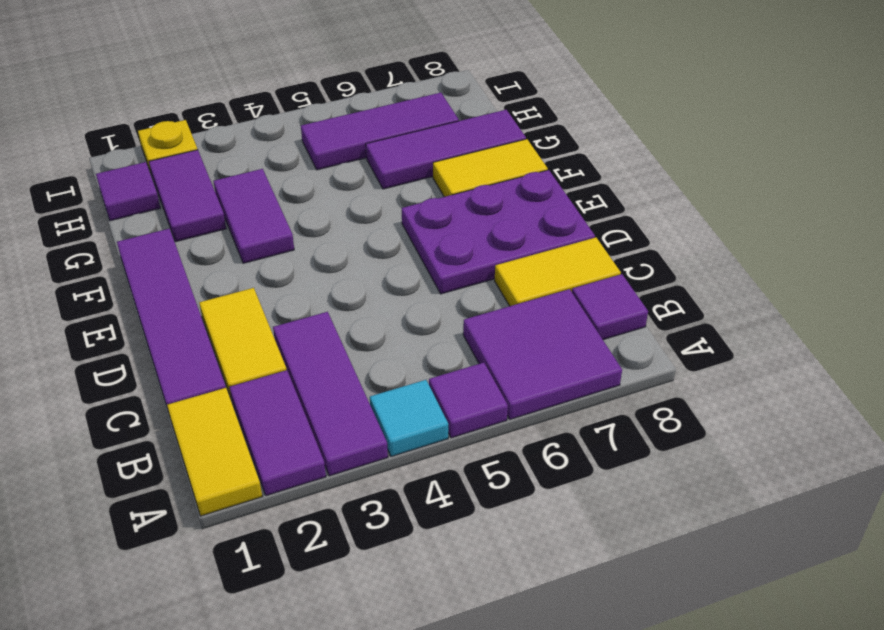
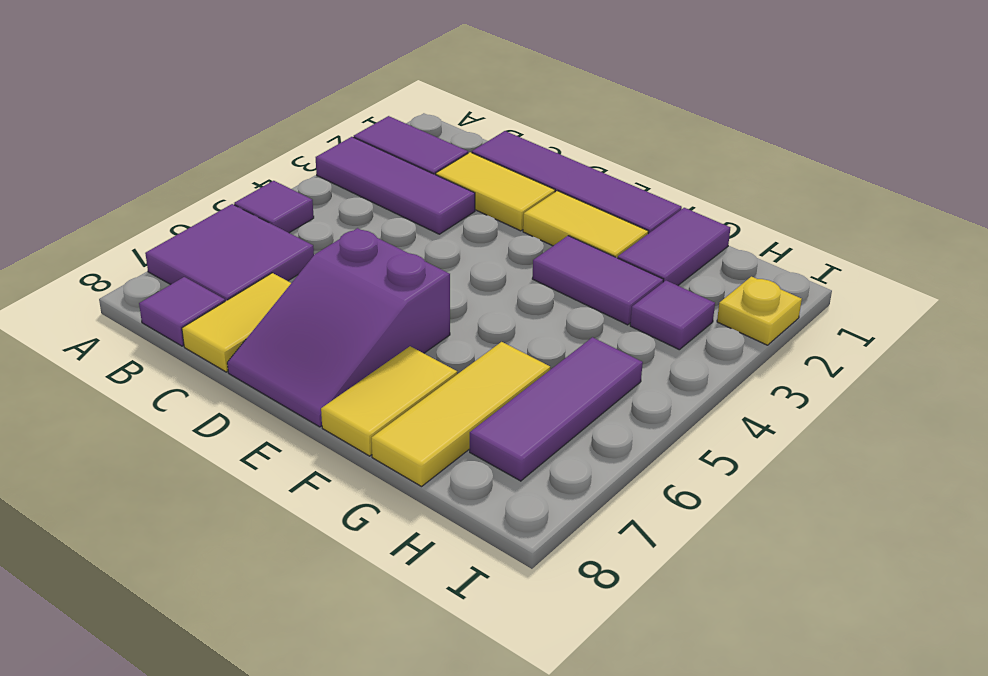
yellow 1x2 tile [167,388,262,516] -> yellow 1x2 tile moved to [523,191,649,258]
cyan 1x1 tile [370,380,448,457] -> none
purple 2x3 plate [402,170,595,294] -> purple 2x3 slope [227,228,450,427]
purple 1x2 tile [149,150,226,242] -> purple 1x2 tile turned to [618,208,730,286]
purple 1x3 tile [366,110,526,189] -> yellow 1x3 tile [371,342,550,487]
purple 1x1 tile [96,162,160,221] -> purple 1x1 tile moved to [630,281,715,350]

